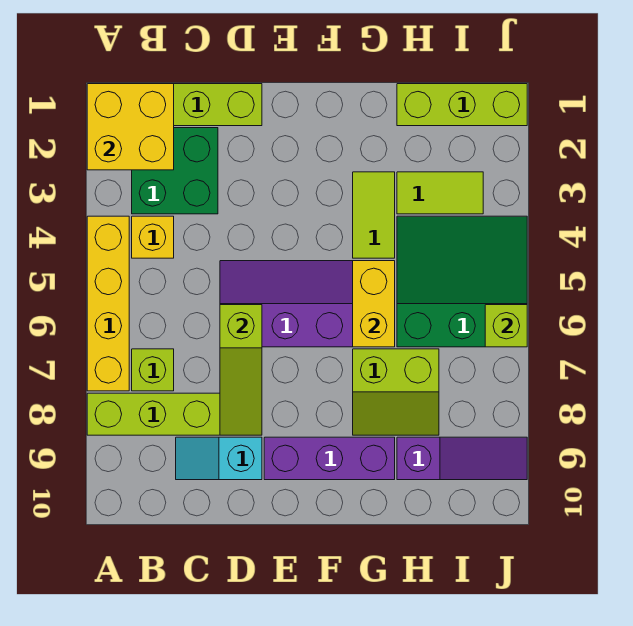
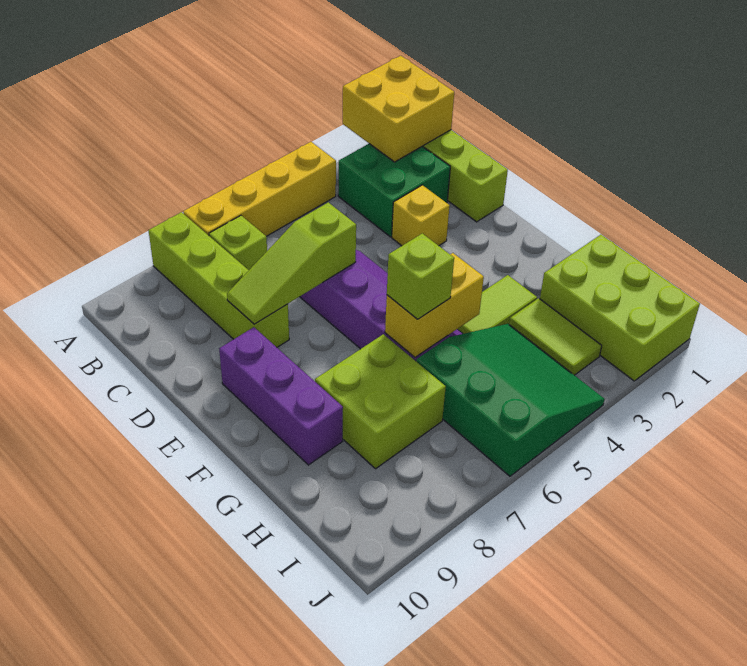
yellow 1x1 brick [132,216,174,258] -> yellow 1x1 brick moved to [392,185,450,246]
cyan 1x2 slope [176,437,262,480] -> none
lime 2x2 slope [353,349,439,435] -> lime 2x2 brick [315,334,446,469]
lime 1x3 brick [397,84,527,126] -> lime 2x3 brick [540,235,700,381]
purple 1x3 slope [397,437,527,480] -> none
lime 1x1 brick [485,305,527,347] -> lime 1x1 brick moved to [387,233,454,319]

